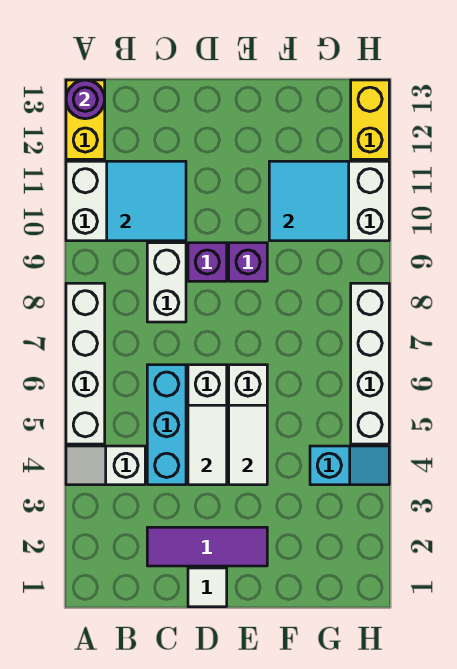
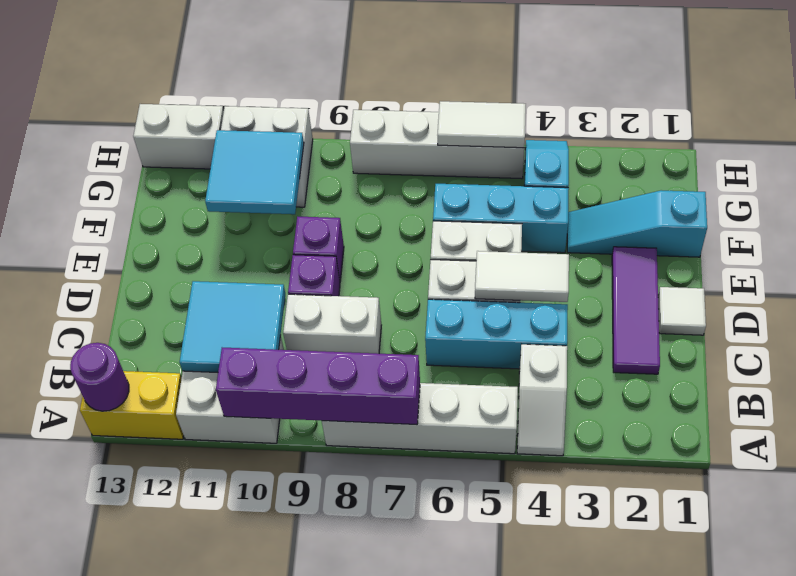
none -> purple 1x4 brick [216,348,420,425]
white 1x2 tile [229,405,267,485] -> white 1x2 tile moved to [438,101,526,148]
none -> cyan 1x3 slope [567,190,707,257]
none -> cyan 1x3 brick [433,184,569,253]
yellow 1x2 brick [351,80,389,159] -> white 1x2 brick [133,104,224,169]

